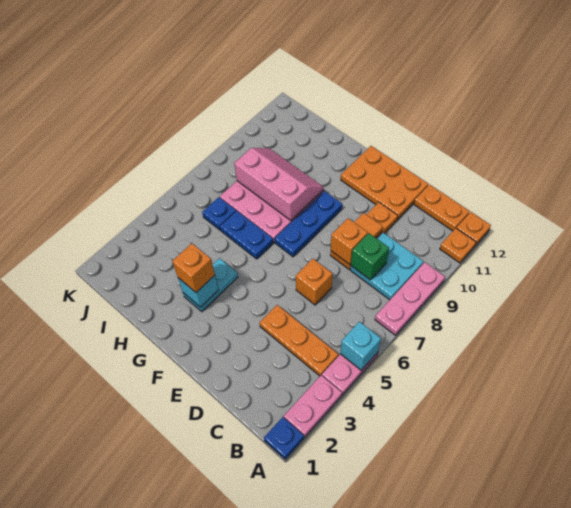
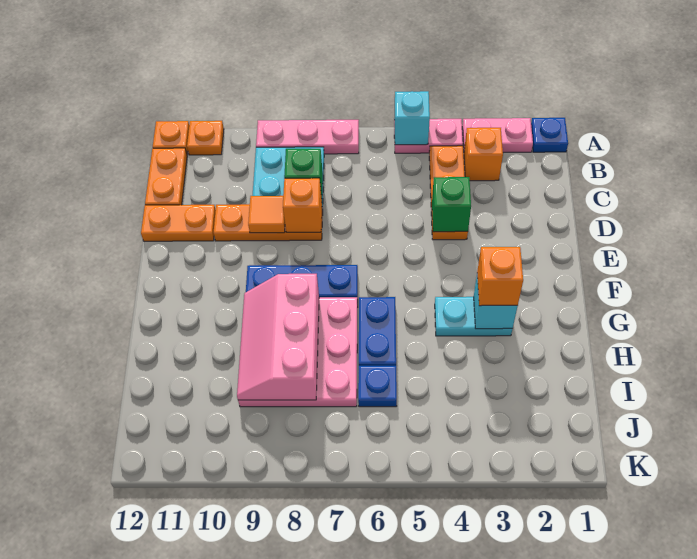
none -> green 1x1 brick [432,177,471,232]
orange 1x1 brick [296,259,332,305] -> orange 1x1 brick moved to [464,128,503,181]
orange 2x3 plate [341,146,428,219] -> orange 1x2 plate [141,205,216,241]

